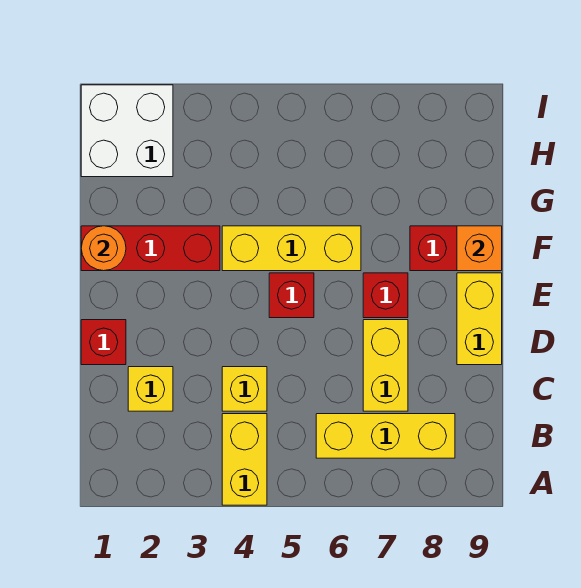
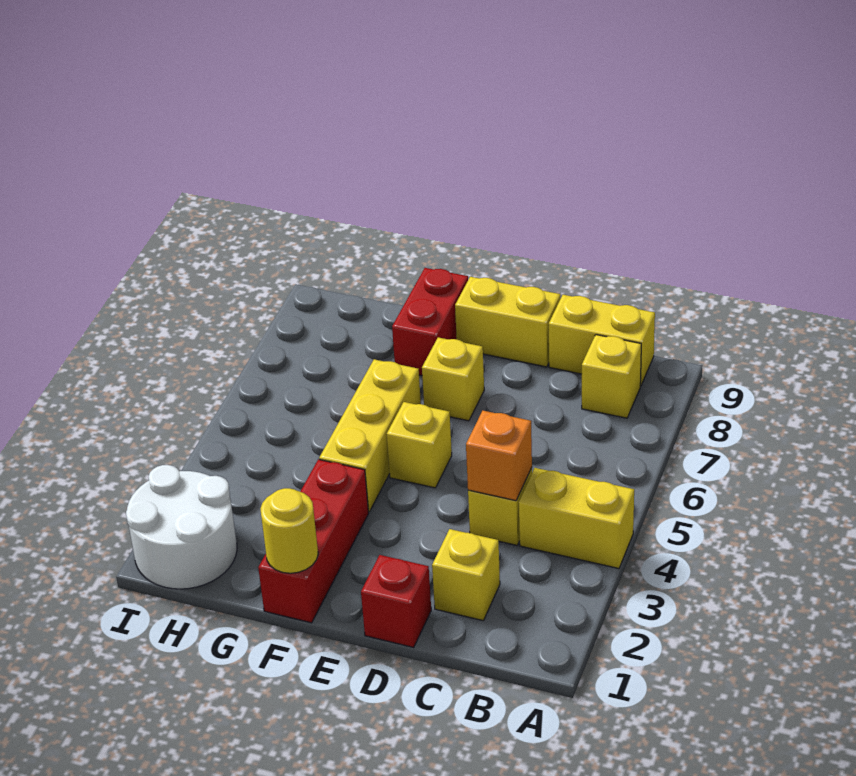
yellow 1x3 brick [316,414,455,458] -> yellow 1x1 brick [582,335,641,418]
yellow 1x2 brick [363,320,408,411] -> yellow 1x2 brick moved to [549,295,655,386]
red 1x1 brick [269,273,314,318] -> yellow 1x1 brick [387,402,452,488]
red 1x1 brick [363,273,408,318] -> yellow 1x1 brick [422,337,484,421]
orange 1x1 round brick [81,226,126,271] -> yellow 1x1 round brick [260,488,318,573]
orange 1x1 brick [457,226,502,271] -> orange 1x1 brick moved to [466,411,532,501]
white 2x2 brick [81,85,173,177] -> white 2x2 round brick [126,465,237,589]

